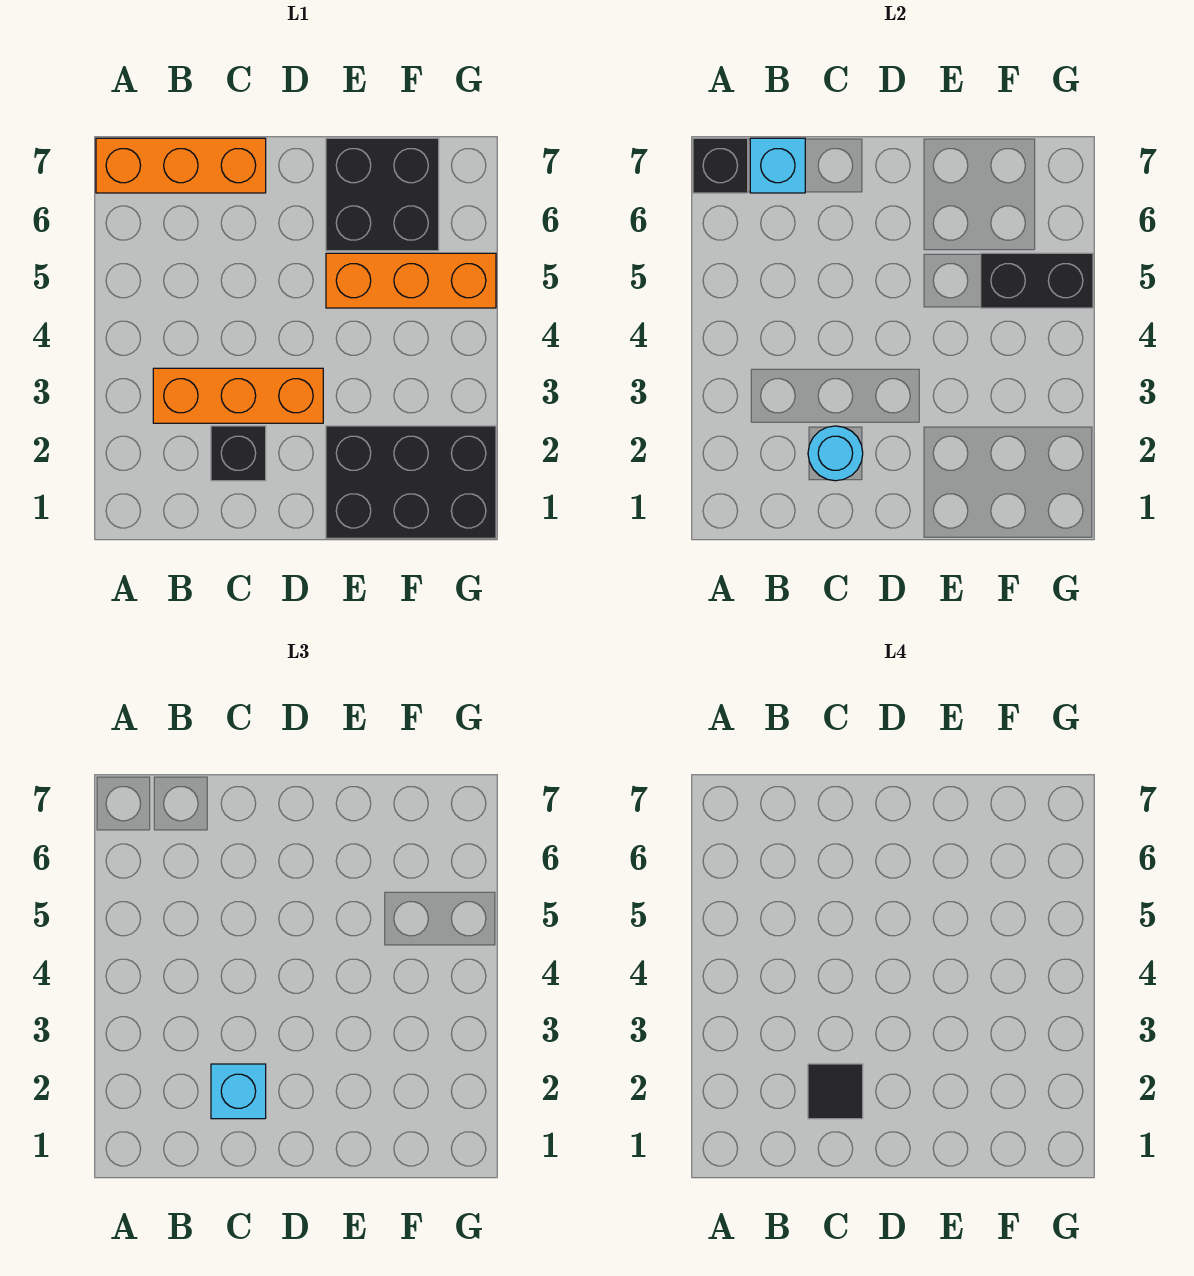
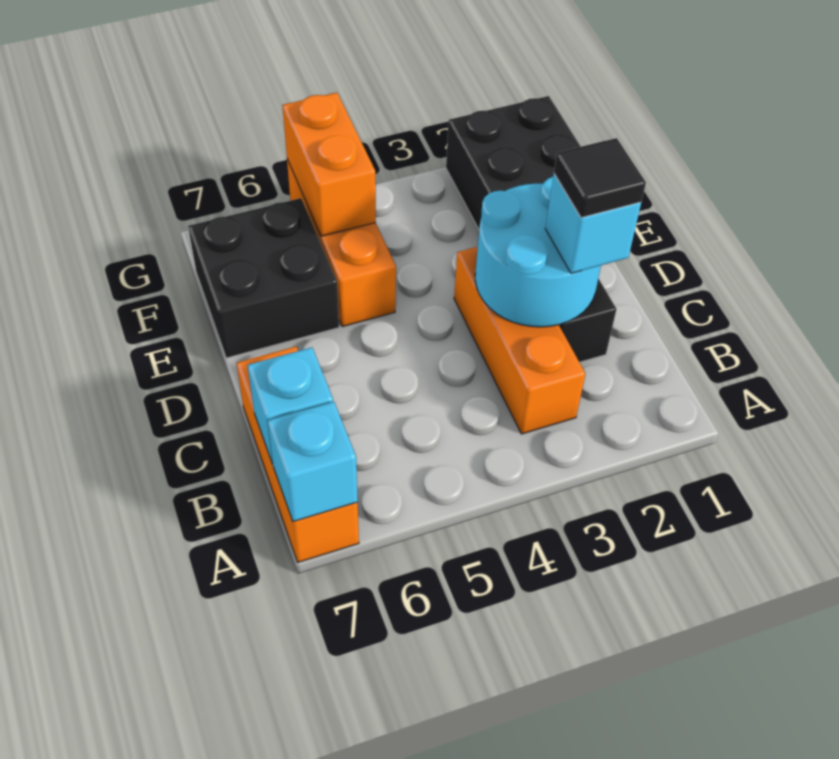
black 1x1 brick [693,138,748,193] -> cyan 1x1 brick [268,402,358,522]
cyan 1x1 round brick [808,426,863,481] -> cyan 2x2 round brick [475,177,601,327]
black 1x2 brick [981,253,1093,308] -> orange 1x2 brick [282,93,376,236]

